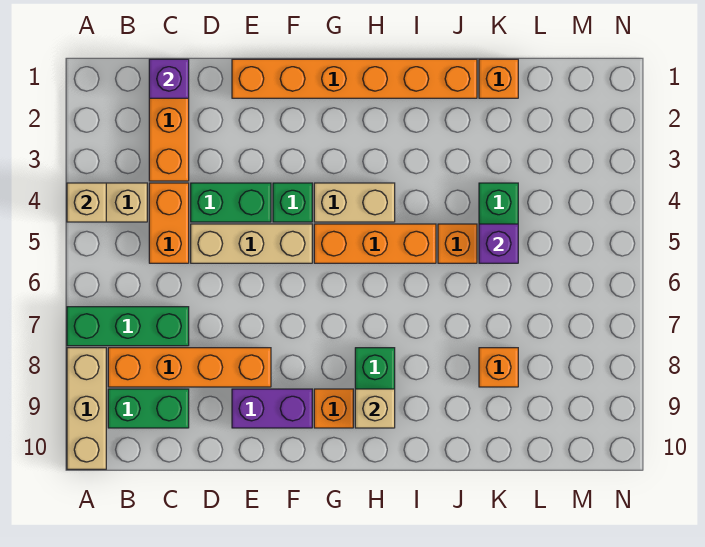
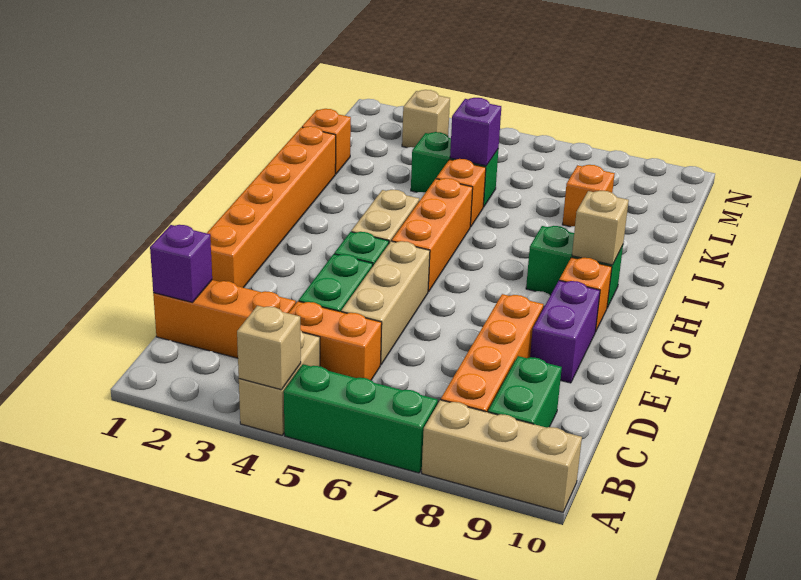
green 1x3 brick [67,307,189,346] -> green 1x3 brick turned to [284,364,438,473]
none -> tan 1x1 brick [402,90,450,148]

